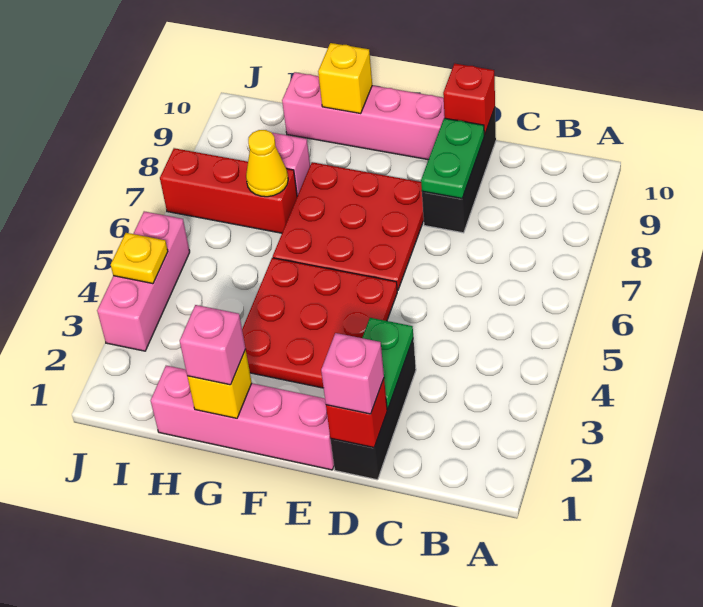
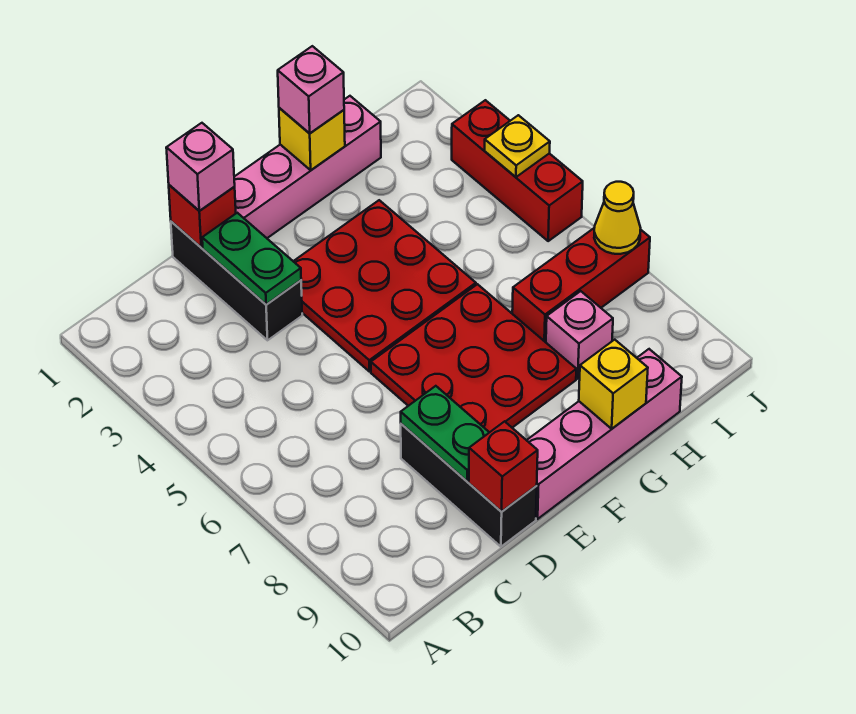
yellow 1x1 cone [246,130,288,197] -> yellow 1x1 cone moved to [594,182,641,254]
pink 1x3 brick [97,211,190,351] -> red 1x3 brick [452,100,583,241]

